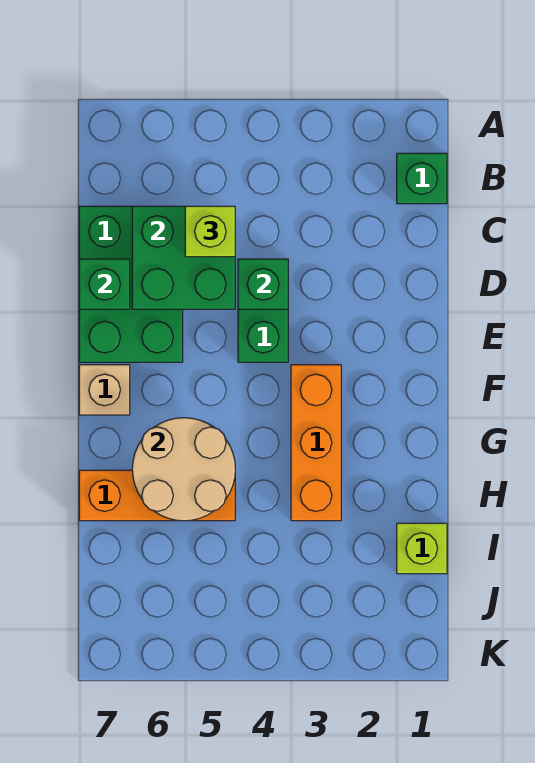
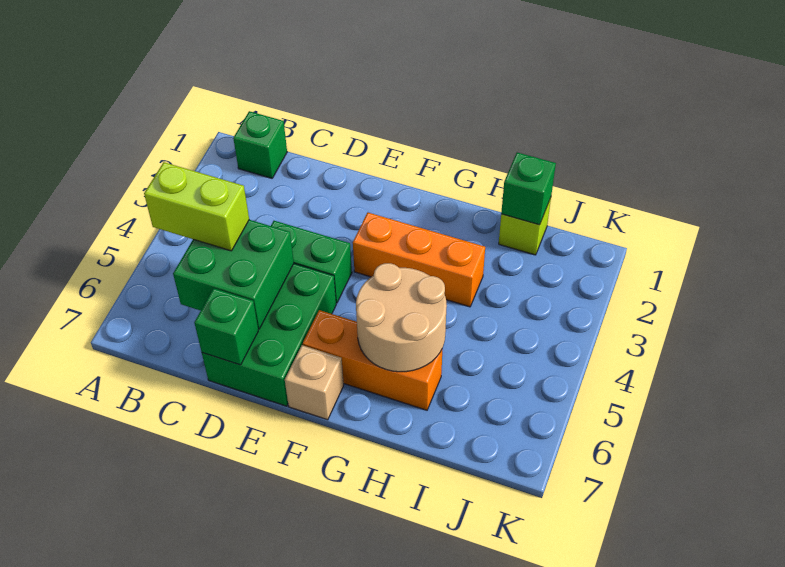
lime 1x1 brick [185,206,235,257] -> lime 1x2 brick [144,162,249,251]
green 2x3 brick [79,206,183,362] -> green 2x3 brick turned to [202,264,336,406]
green 1x1 brick [238,259,288,309] -> green 1x1 brick moved to [501,152,556,225]
orange 1x3 brick [79,470,235,521] -> orange 1x3 brick turned to [303,310,442,410]

